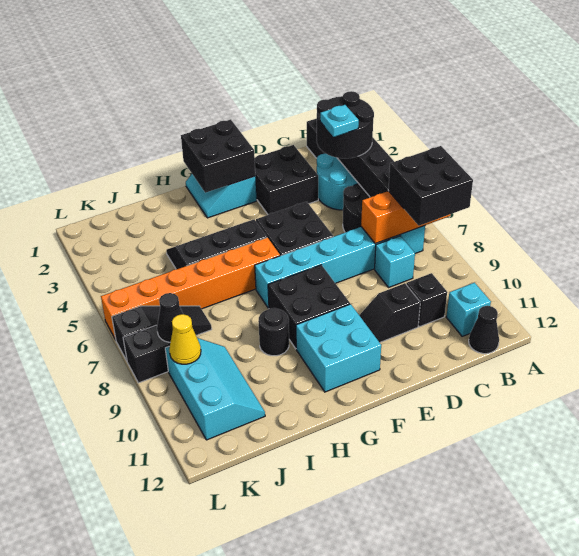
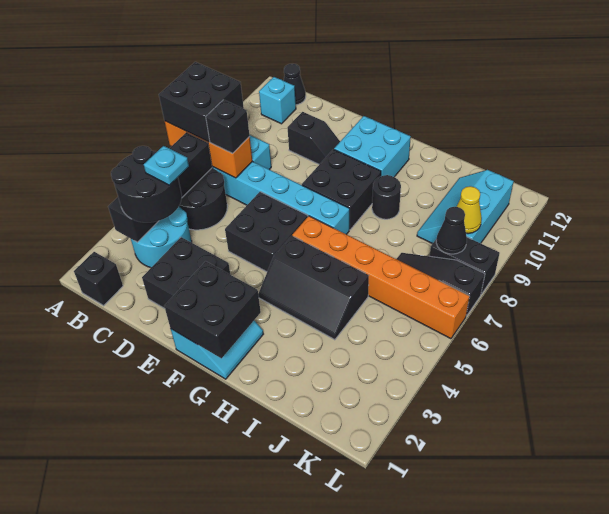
black 1x1 brick [406,273,447,327] -> black 1x1 brick moved to [206,100,250,153]

